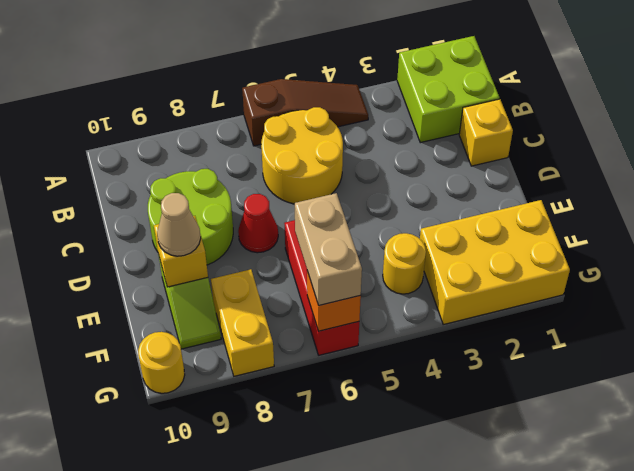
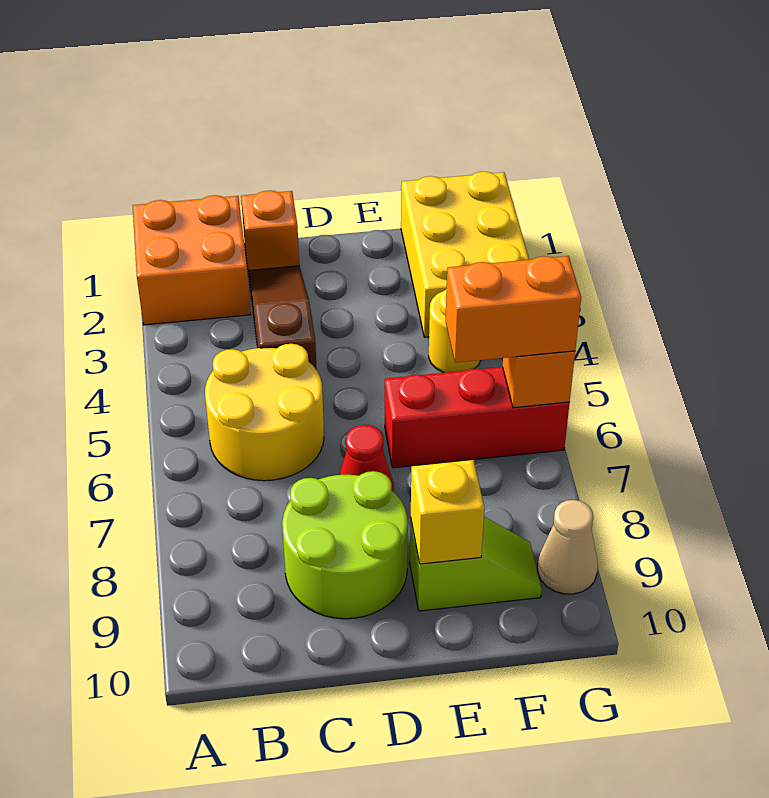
lime 2x2 brick [397,36,499,143] -> orange 2x2 brick [132,195,251,325]
brown 1x3 slope [242,79,368,146] -> brown 1x3 slope moved to [248,266,317,370]
yellow 1x1 brick [459,99,513,166] -> orange 1x1 brick [241,191,299,274]
tan 1x1 cone [157,193,201,256] -> tan 1x1 cone moved to [538,500,598,594]
tan 1x2 brick [294,193,362,305] -> orange 1x2 brick [446,256,581,363]
yellow 1x2 brick [211,269,274,376] -> none
yellow 1x1 round brick [138,332,185,393] -> none

